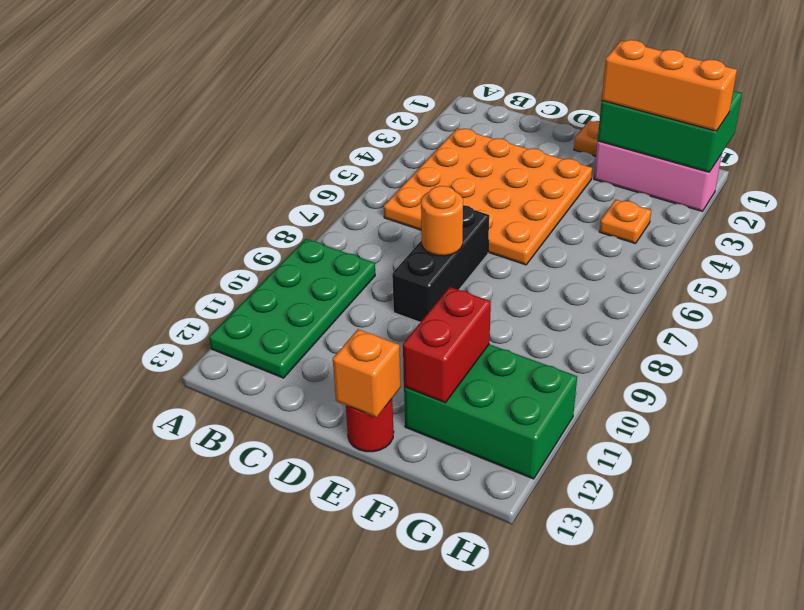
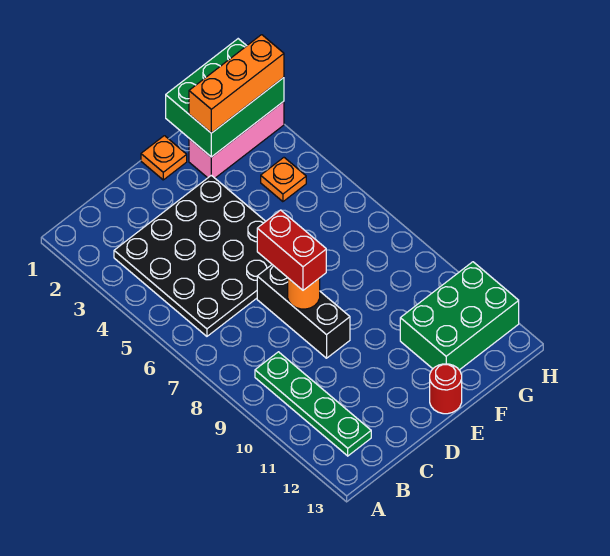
green 2x4 plate [209,239,375,378] -> green 1x4 plate [255,352,371,456]
orange 4x4 plate [384,128,592,265] -> black 4x4 plate [114,175,272,336]
orange 1x1 brick [333,329,401,417] -> none
red 1x2 brick [403,287,491,403] -> red 1x2 brick moved to [257,210,326,290]

